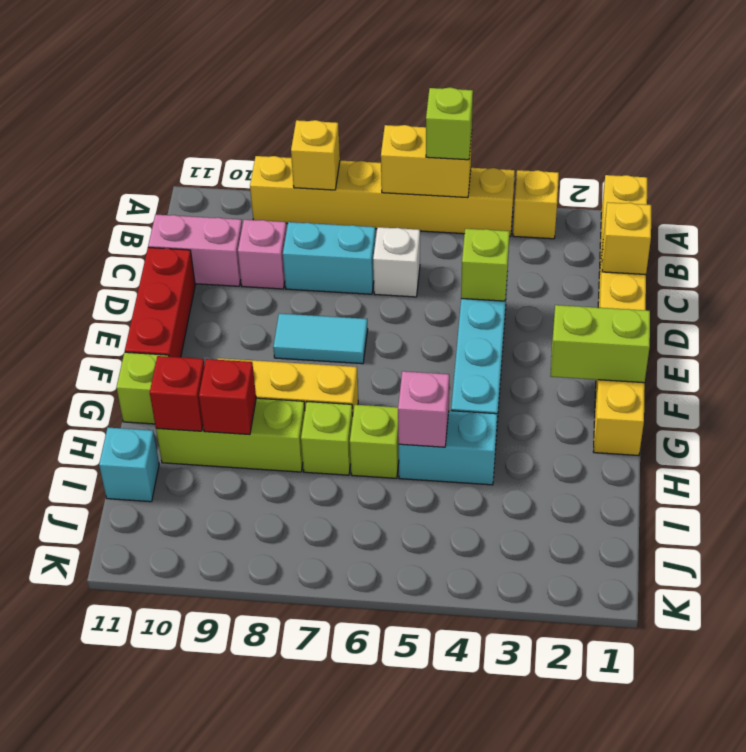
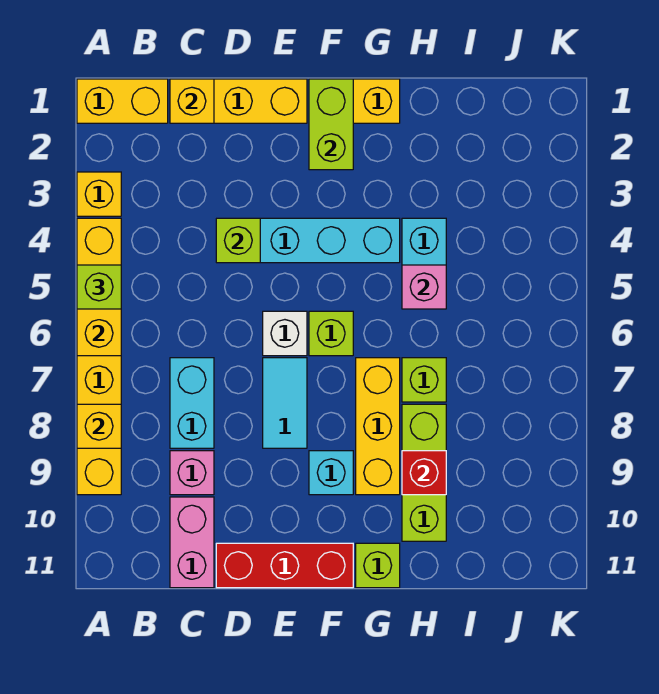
white 1x1 brick [373,227,420,297] -> white 1x1 brick moved to [263,311,307,356]
lime 1x1 brick [350,405,399,478] -> lime 1x1 brick moved to [309,311,353,356]
red 1x1 brick [150,356,205,431] -> none
cyan 1x1 brick [99,428,159,502] -> cyan 1x1 brick moved to [309,451,353,495]

